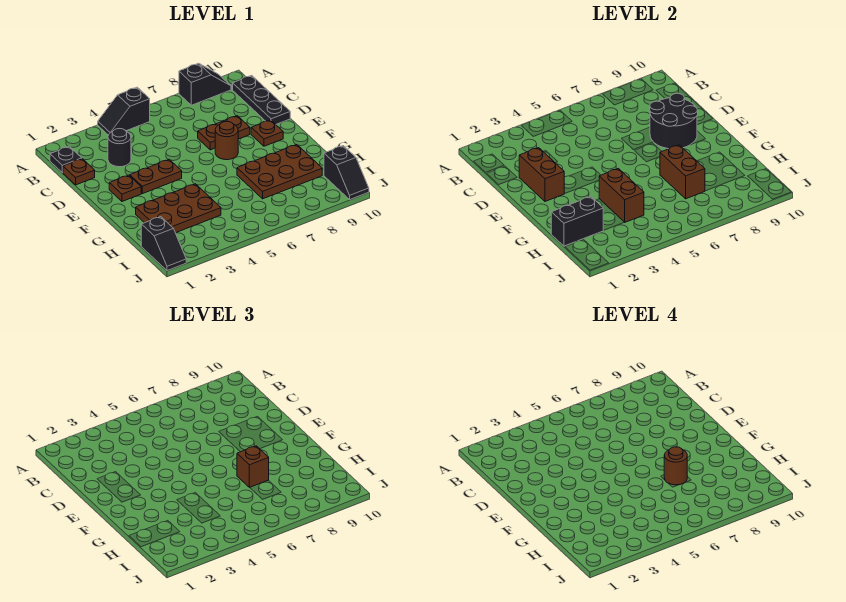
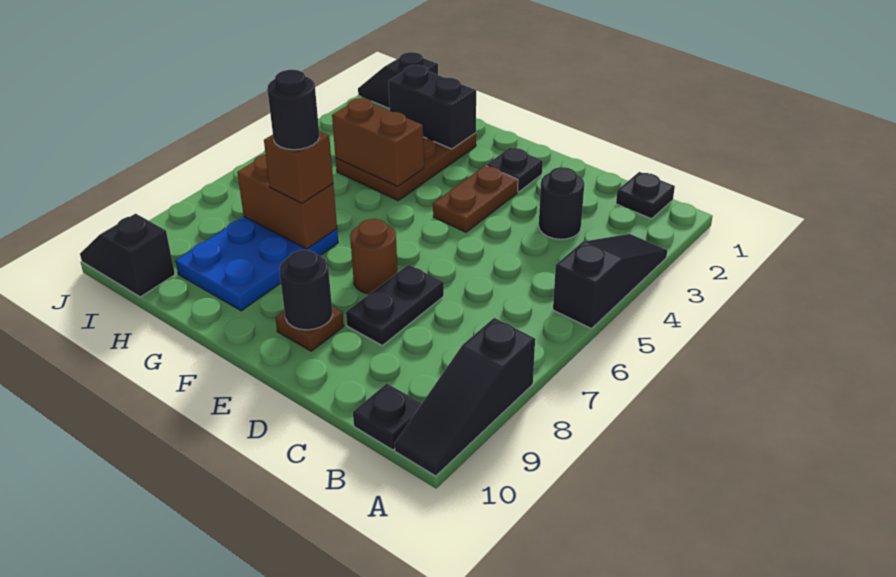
black 1x2 slope [98,87,150,135] -> black 1x3 slope [553,234,667,329]
black 1x2 slope [179,63,231,105] -> black 1x3 slope [395,318,535,476]
black 1x3 plate [233,75,290,124] -> black 1x1 plate [353,384,422,450]
brown 1x1 plate [63,159,95,185] -> none
brown 1x2 brick [519,148,564,201] -> none
brown 1x2 plate [198,116,250,150] -> black 1x2 plate [346,265,444,345]
black 2x2 round brick [650,93,698,149] -> black 1x1 round brick [280,250,333,330]
brown 1x1 plate [109,175,141,201] -> black 1x1 plate [486,147,543,192]
brown 2x3 plate [237,145,322,199] -> blue 2x3 plate [175,217,338,311]
brown 1x1 round brick [664,447,687,485] -> black 1x1 round brick [267,70,319,150]
black 1x2 brick [551,197,603,246] -> black 1x2 brick turned to [388,65,476,149]

